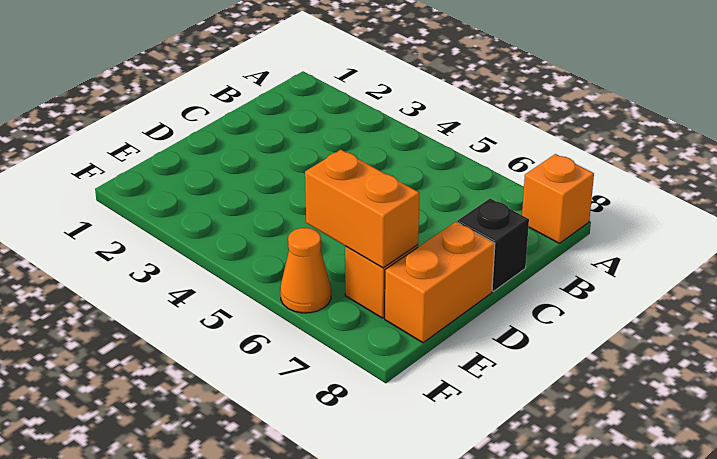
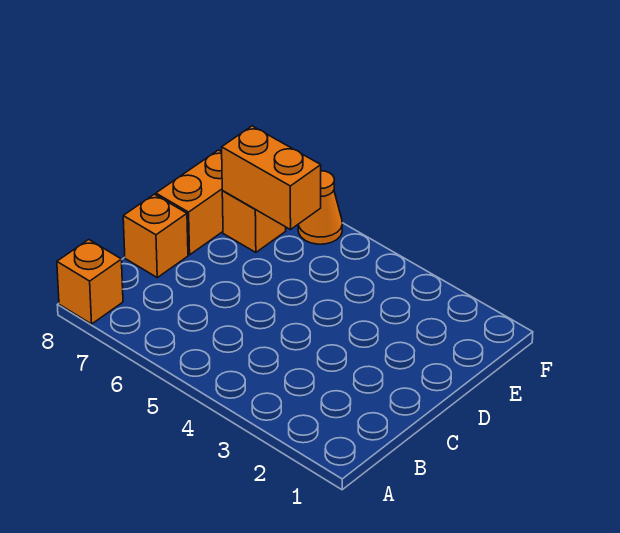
black 1x1 brick [457,199,529,291] -> orange 1x1 brick [123,194,188,278]

